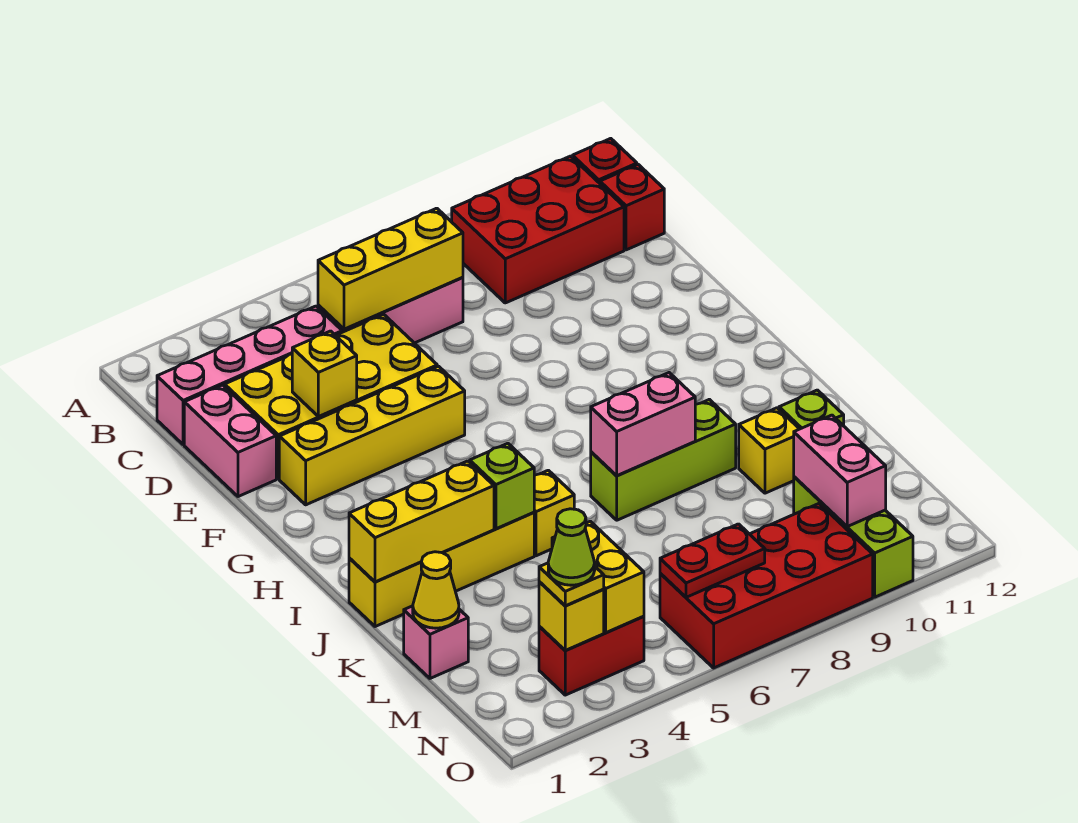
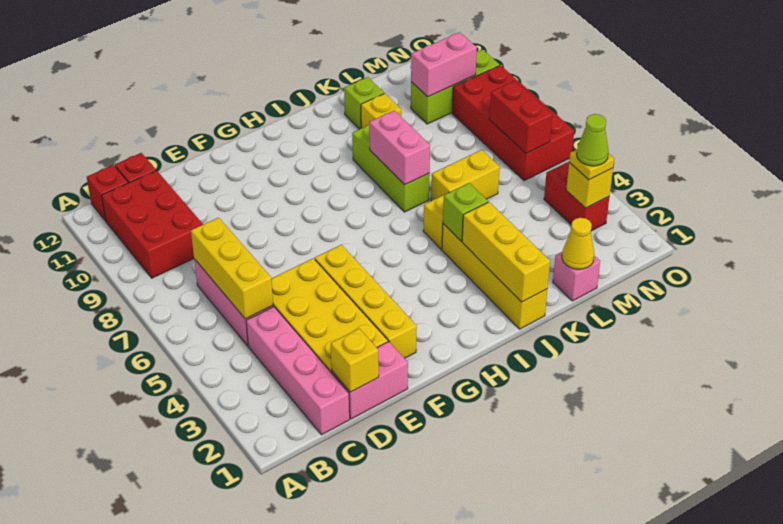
yellow 1x1 brick [292,331,357,417] -> yellow 1x1 brick moved to [331,329,379,392]
yellow 1x2 brick [552,521,644,633] -> yellow 1x2 brick moved to [431,150,500,201]
red 1x2 plate [660,524,765,597] -> red 1x2 brick [489,81,552,153]

